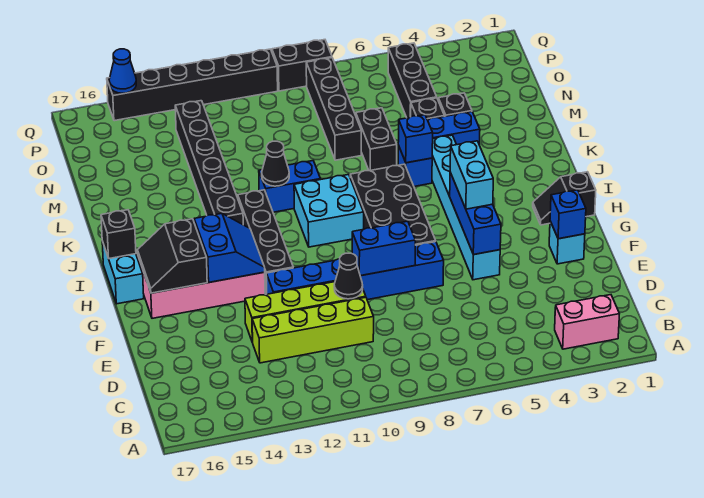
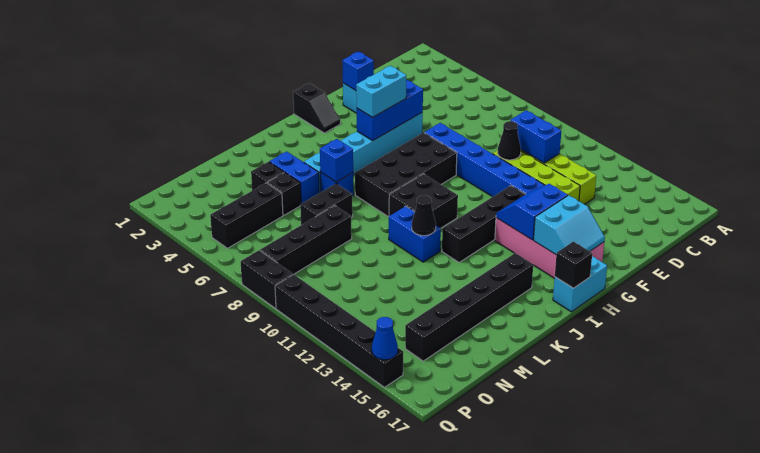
pink 1x2 brick [555,295,619,349] -> none
blue 1x2 brick [352,221,415,276] -> blue 1x2 brick moved to [511,110,561,163]
black 2x2 slope [137,219,207,293] -> cyan 2x2 slope [533,195,605,254]
cyan 2x2 brick [294,175,364,247] -> black 2x2 brick [389,174,458,228]
black 1x6 brick [175,101,243,225] -> black 1x6 brick moved to [405,253,533,361]

